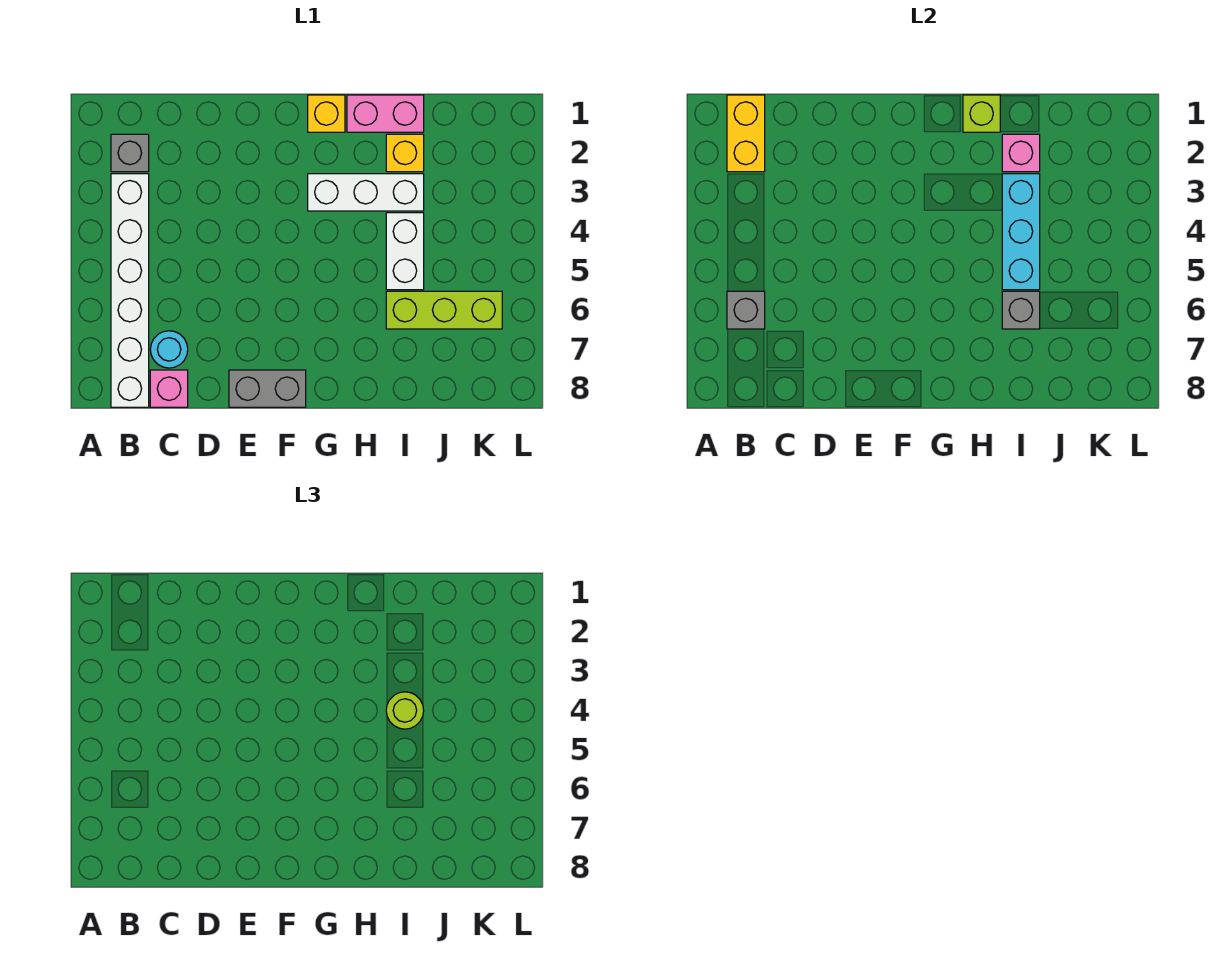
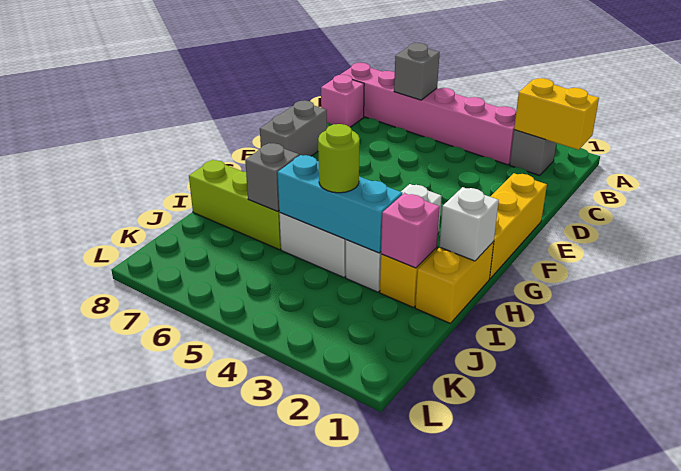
white 1x6 brick [111,174,149,407] -> pink 1x6 brick [340,63,516,165]
cyan 1x1 round brick [150,331,188,368] -> none
yellow 1x1 brick [308,95,345,132] -> yellow 1x3 brick [489,173,547,279]
pink 1x2 brick [347,95,424,132] -> yellow 1x2 brick [415,242,494,323]
lime 1x1 brick [963,95,1000,132] -> white 1x1 brick [439,187,499,261]
lime 1x3 brick [386,291,502,329] -> lime 1x3 brick turned to [189,160,281,250]

